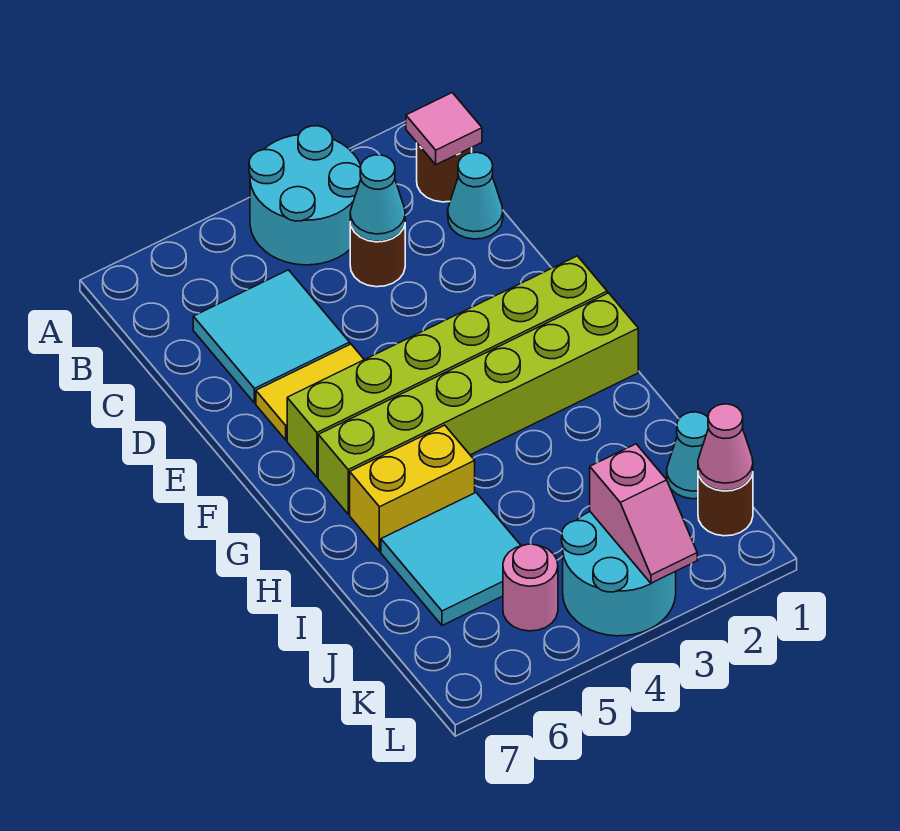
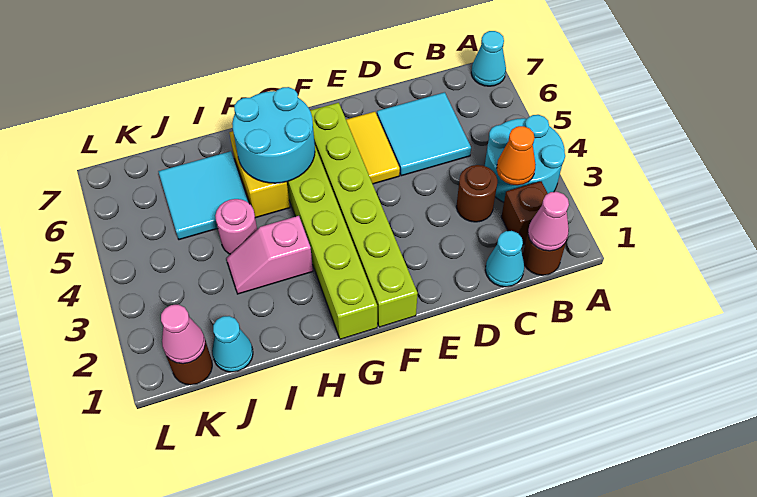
pink 1x1 tile [406,93,482,165] -> pink 1x1 cone [528,192,569,251]
none -> brown 1x1 brick [501,181,548,245]
none -> orange 1x1 cone [497,126,536,185]
cyan 1x1 cone [350,155,405,242] -> cyan 1x1 cone moved to [471,31,506,86]
cyan 2x2 round brick [562,512,676,636] -> cyan 2x2 round brick moved to [232,87,315,183]
pink 1x2 slope [590,444,697,583] -> pink 1x2 slope moved to [226,216,313,294]
pink 1x1 round brick [503,544,558,631] -> pink 1x1 round brick moved to [215,199,257,254]

